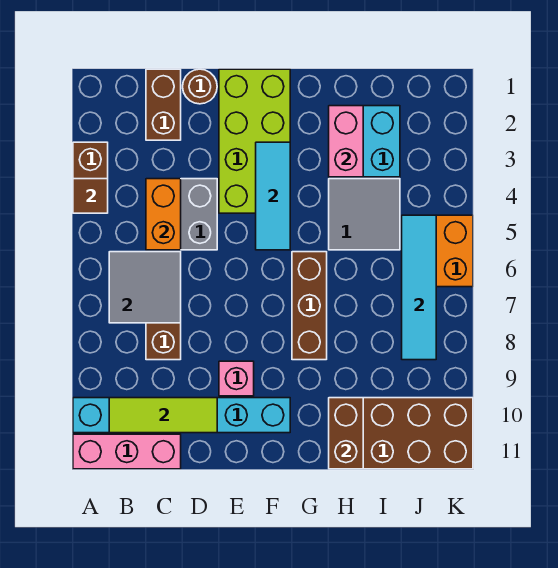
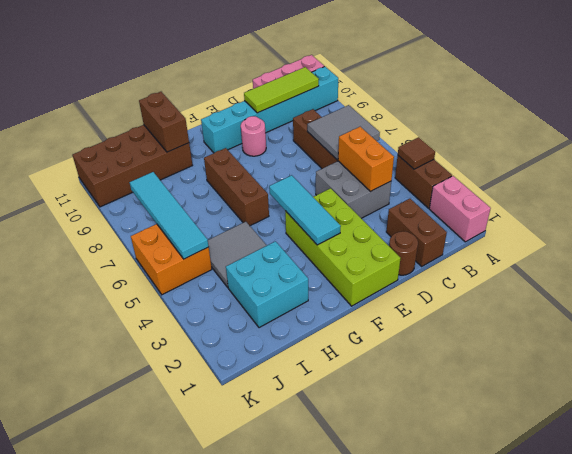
pink 1x1 brick [219,361,254,396] -> pink 1x1 round brick [241,116,266,156]
pink 1x2 brick [329,106,363,177] -> pink 1x2 brick moved to [429,176,491,242]

